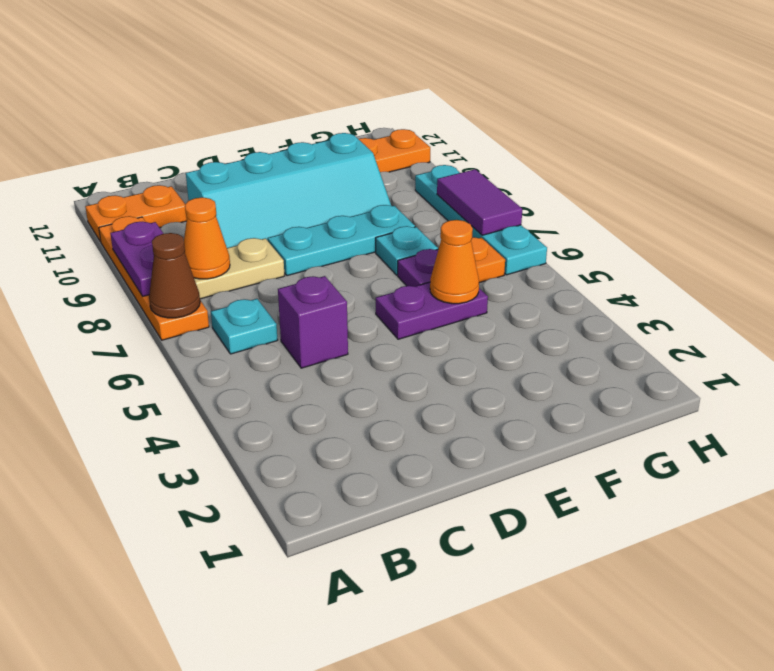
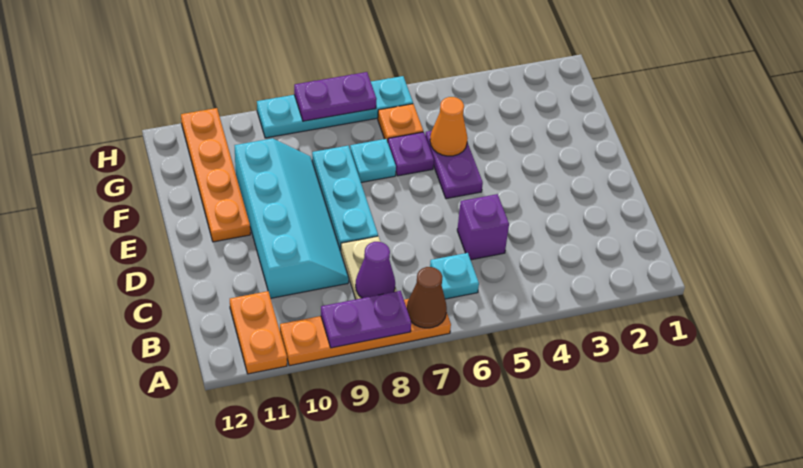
orange 1x1 cone [184,197,230,279] -> purple 1x1 cone [356,242,395,298]
purple 1x2 tile [437,169,522,235] -> purple 1x2 plate [294,72,376,121]

